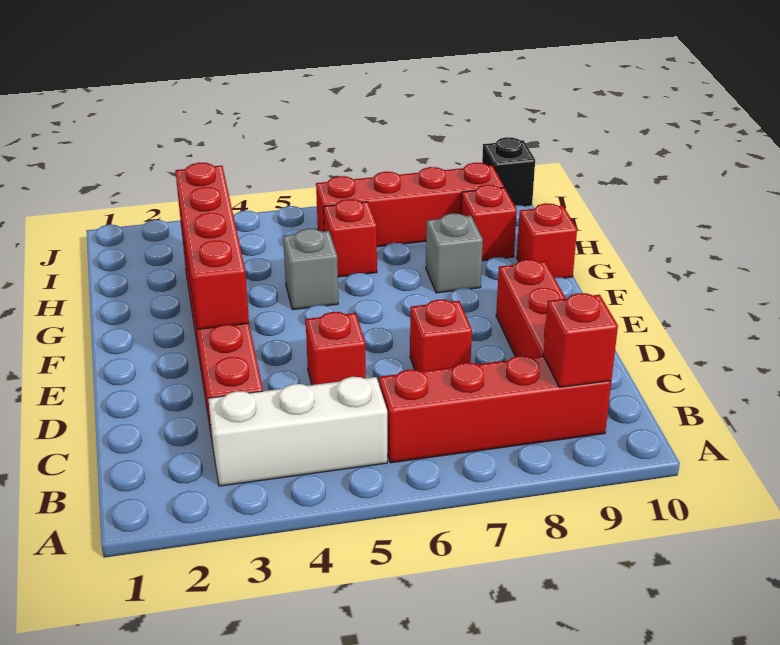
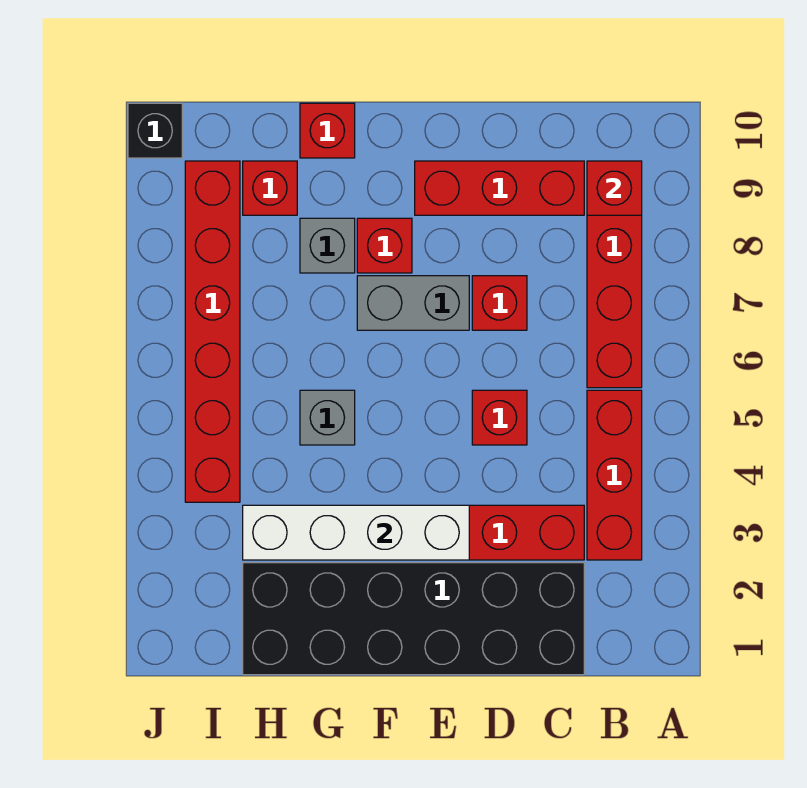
white 1x3 brick [208,377,387,486] -> red 1x3 brick [587,390,642,560]
none -> black 2x6 brick [243,563,584,675]
red 1x4 brick [175,163,249,329] -> white 1x4 brick [243,505,469,560]
none -> grey 1x2 brick [357,276,469,330]
red 1x1 brick [324,199,377,277] -> red 1x1 brick moved to [357,218,412,273]
red 1x4 brick [316,163,504,247] -> red 1x6 brick [185,161,240,502]

